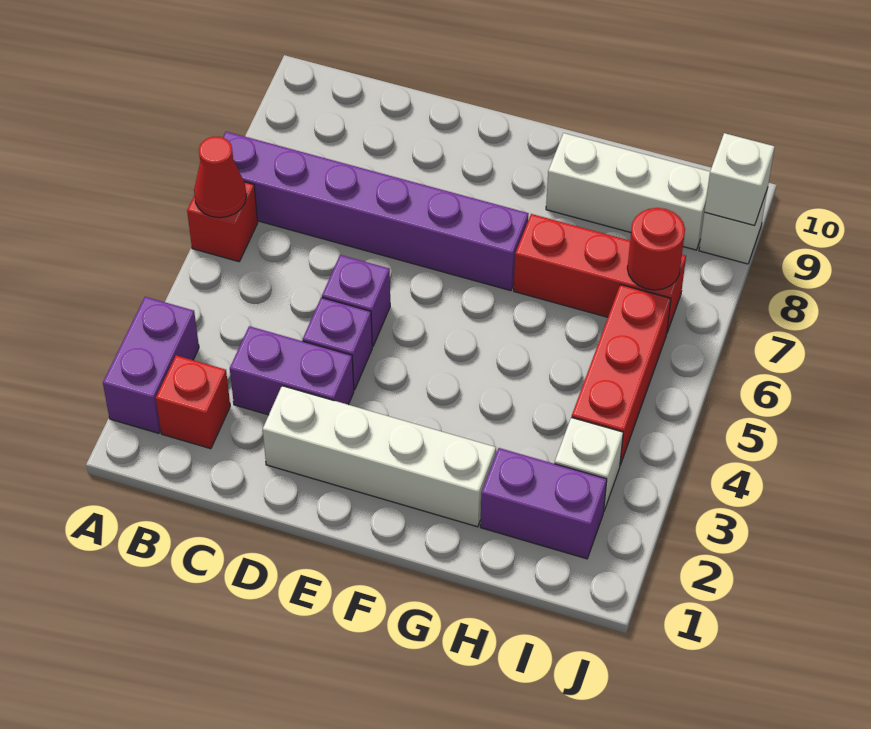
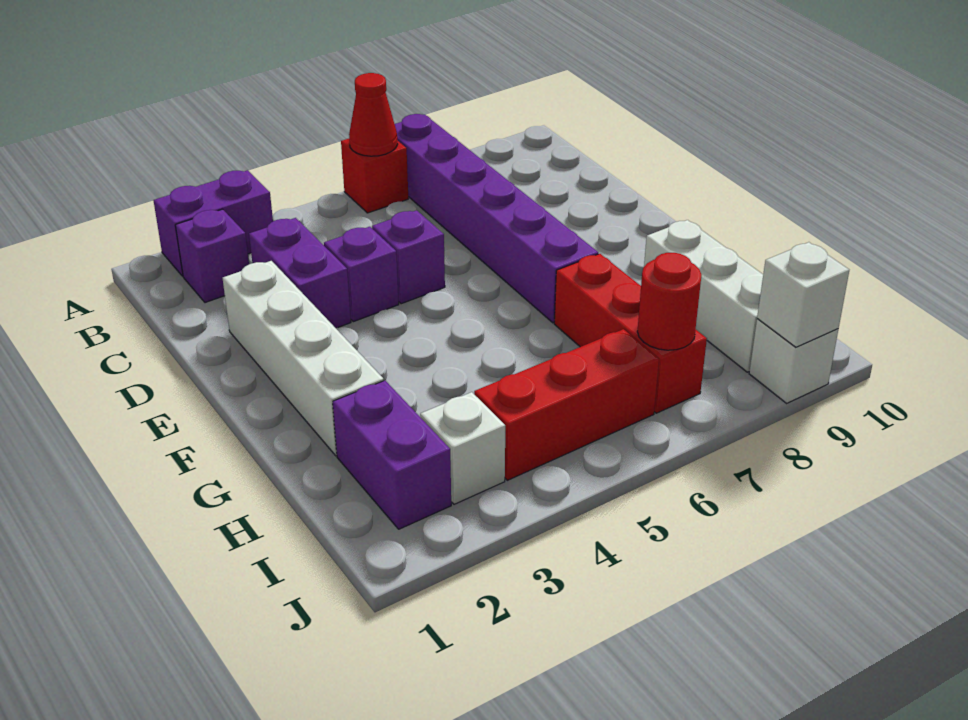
red 1x1 brick [156,355,230,449] -> purple 1x1 brick [175,209,249,303]

